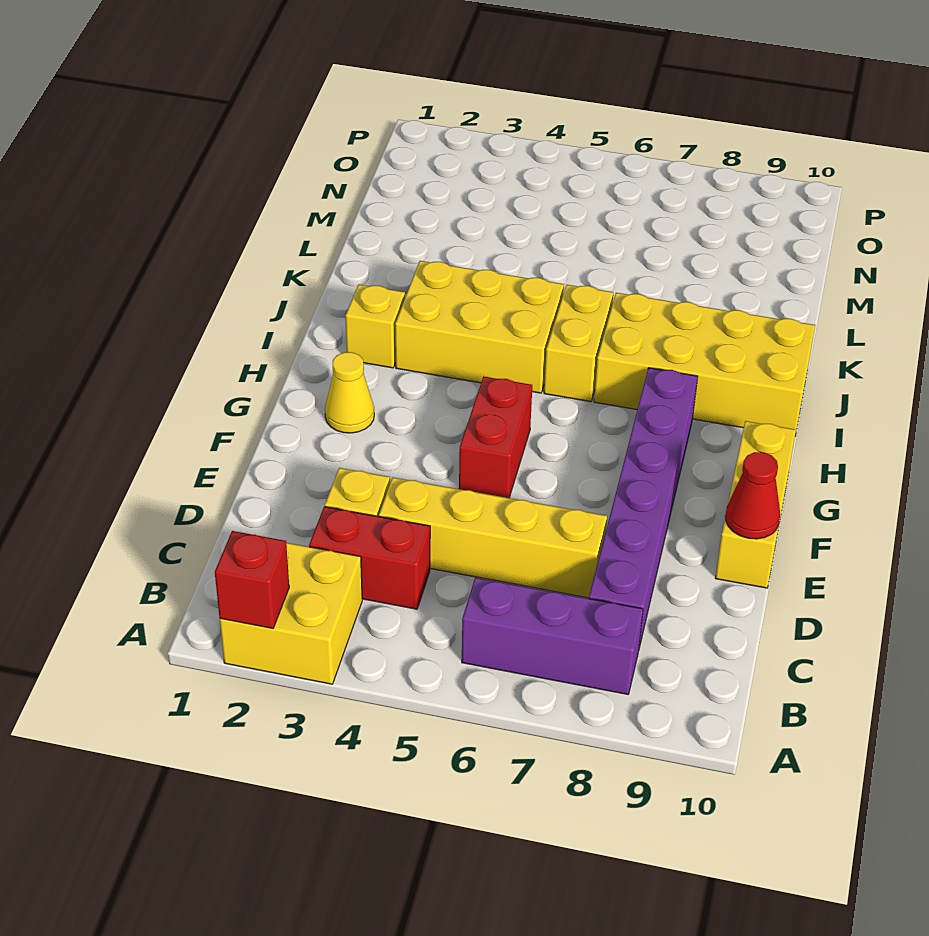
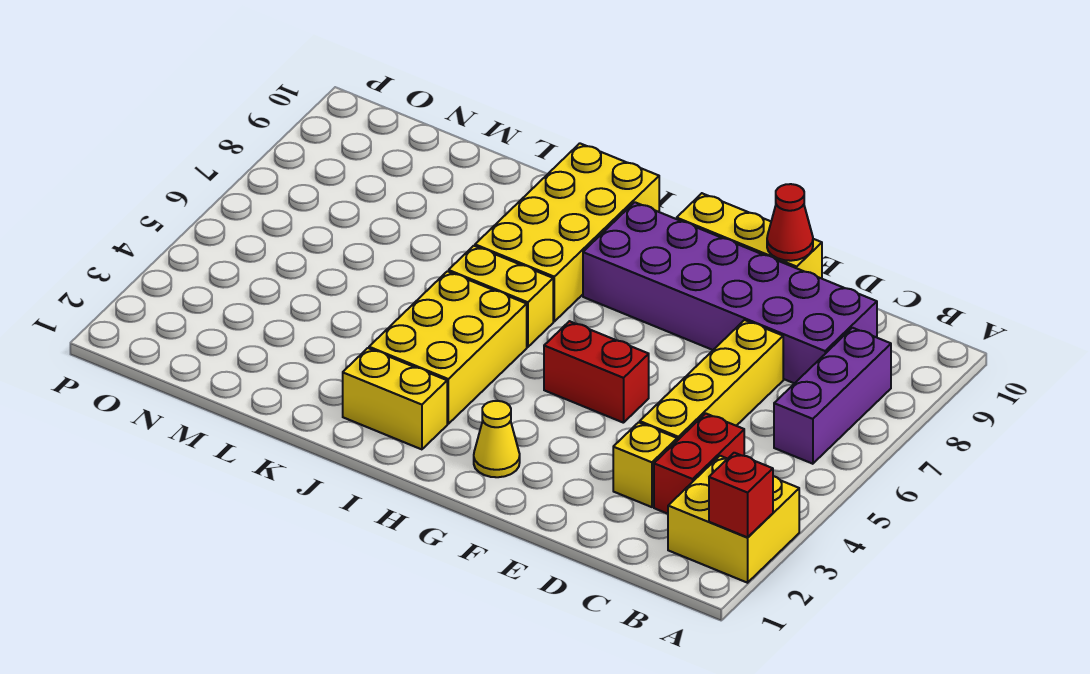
purple 1x6 brick [589,368,698,648] -> purple 2x6 brick [583,202,877,383]
yellow 1x1 brick [346,284,405,368] -> yellow 1x2 brick [343,348,447,449]

